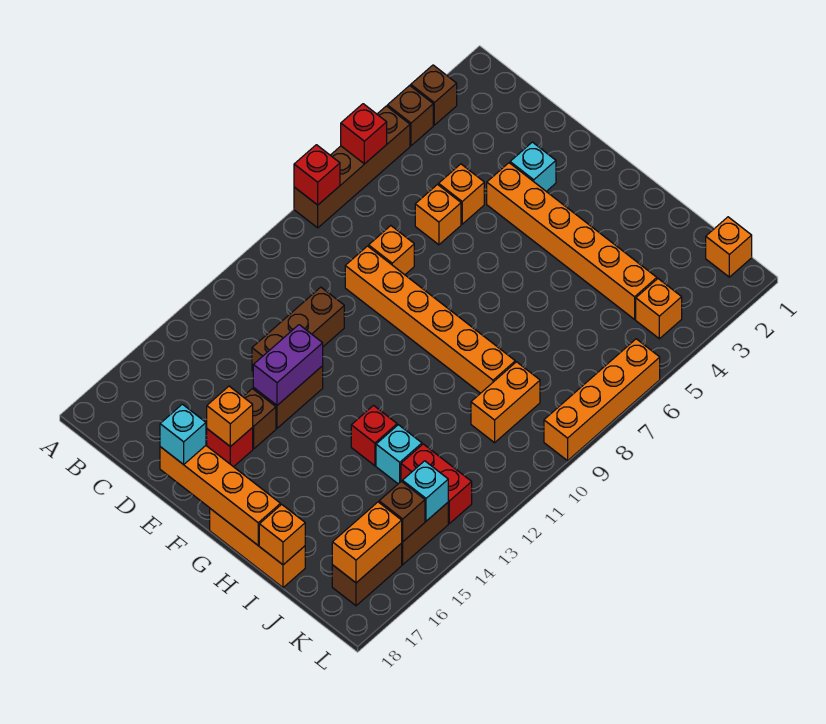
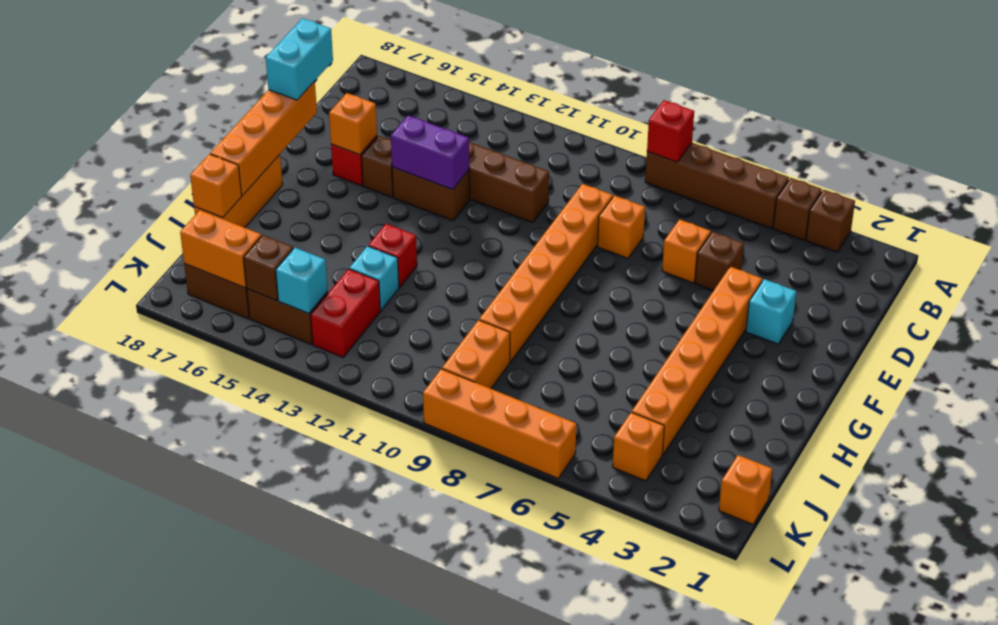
red 1x1 brick [341,104,387,164] -> none
orange 1x1 brick [439,164,484,224] -> brown 1x1 brick [695,232,744,291]
cyan 1x1 brick [160,404,206,465] -> cyan 1x2 brick [266,18,333,100]
orange 1x2 brick [471,362,540,443] -> orange 1x2 brick turned to [442,320,510,389]

